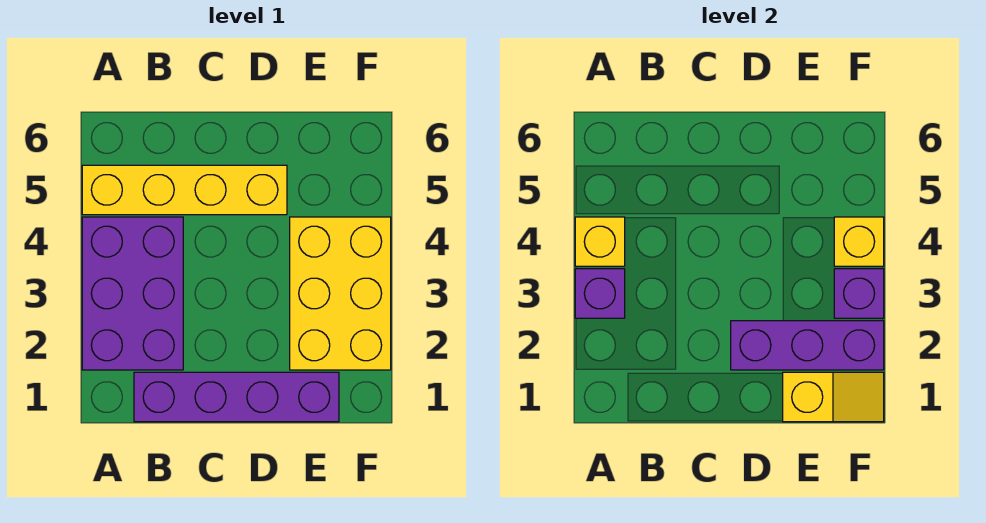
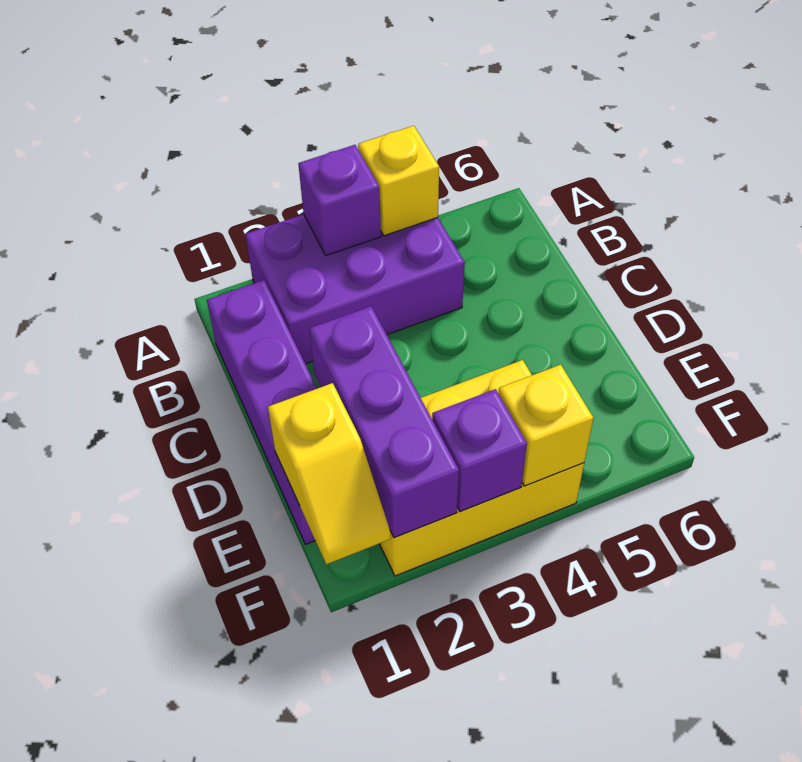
yellow 1x4 brick [82,165,287,215] -> none

